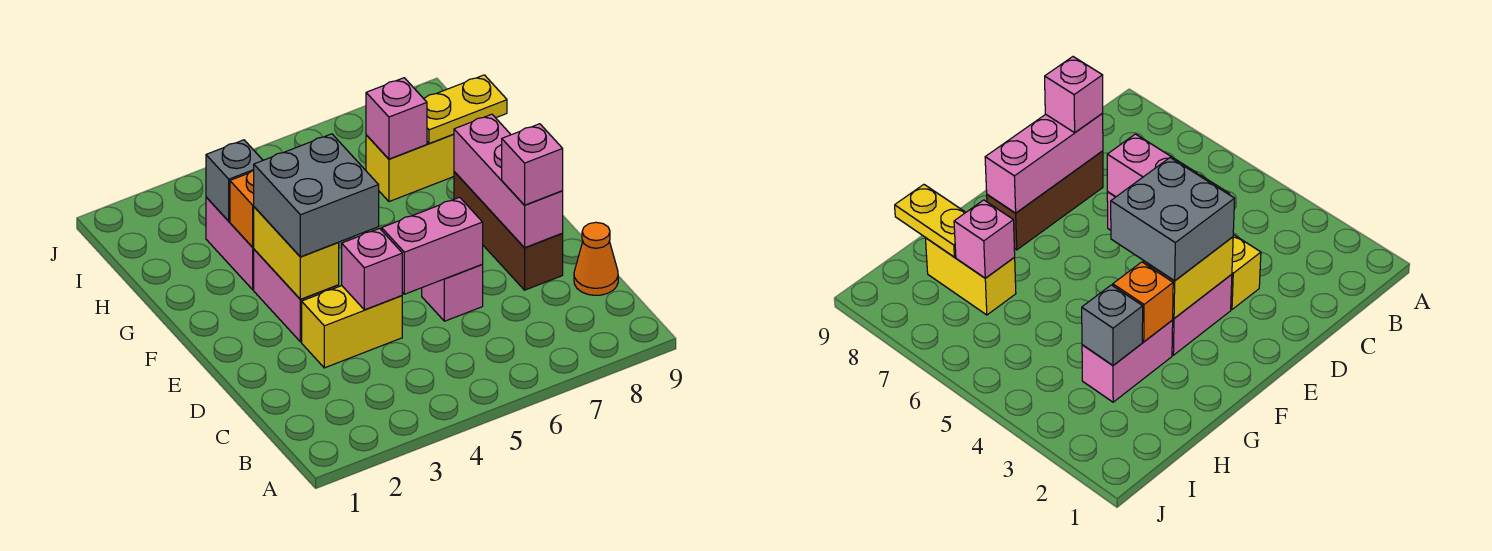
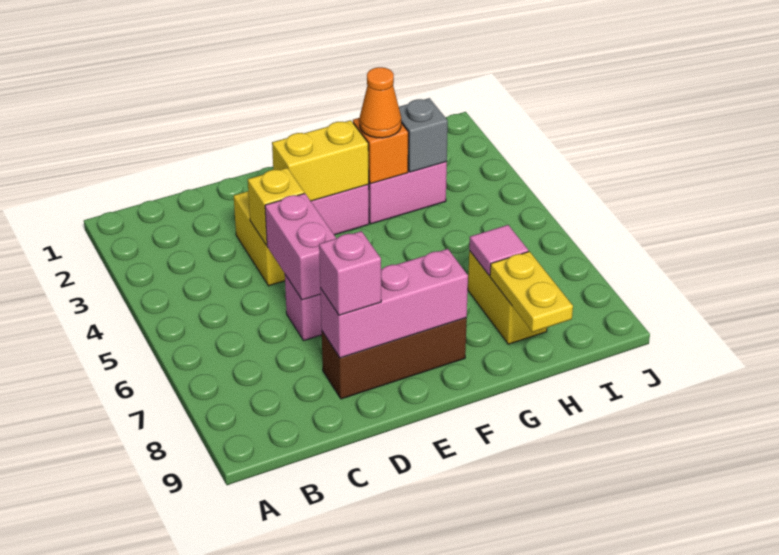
orange 1x1 cone [574,222,618,295] -> orange 1x1 cone moved to [360,67,401,138]
pink 1x1 brick [342,228,402,310] -> yellow 1x1 brick [248,168,304,245]
grey 2x2 brick [254,134,379,257] -> none
pink 1x1 brick [366,78,427,159] -> pink 1x1 tile [469,225,528,276]

